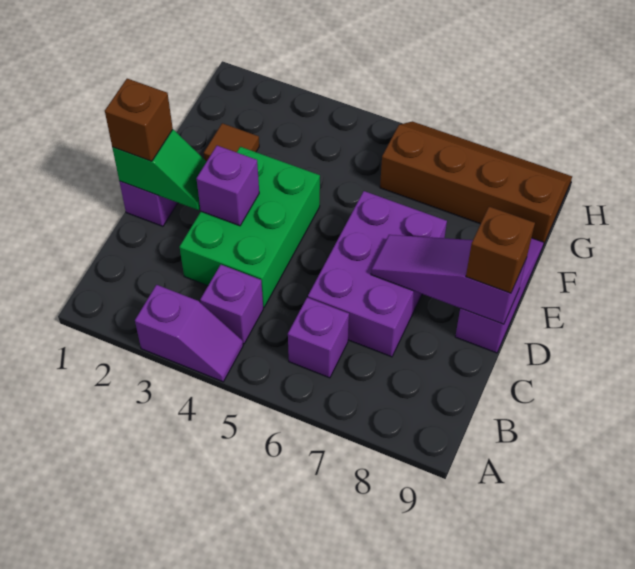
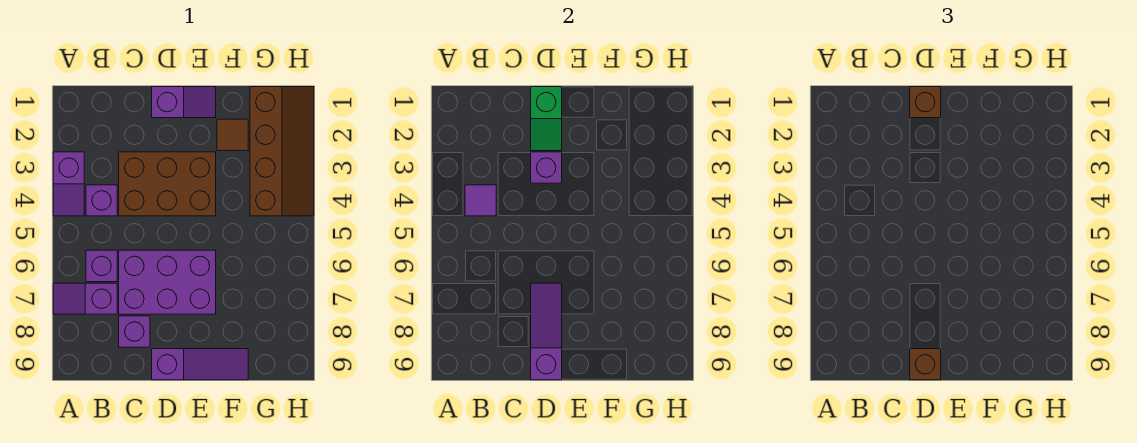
none -> purple 1x2 slope [53,283,117,314]
none -> purple 1x1 tile [465,185,496,216]
green 2x3 brick [180,147,320,307] -> brown 2x3 brick [119,152,216,216]
none -> purple 1x1 brick [119,316,150,347]
brown 2x4 slope [380,121,572,245] -> brown 2x4 slope moved to [250,87,314,216]

